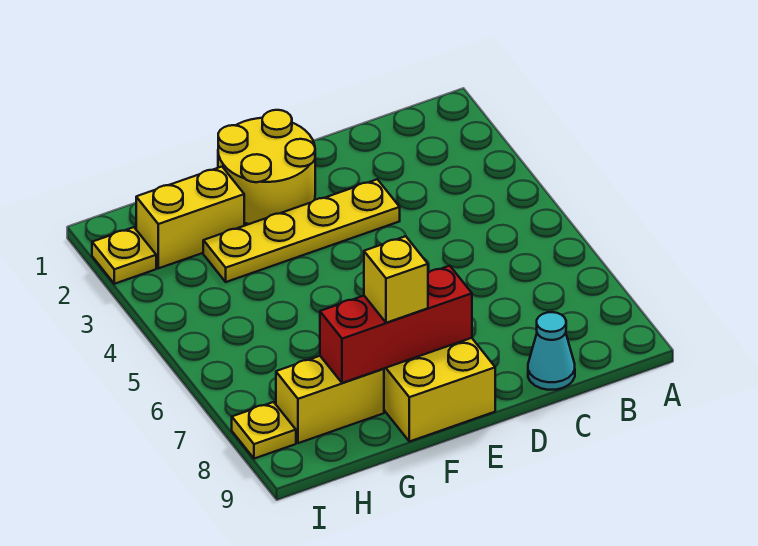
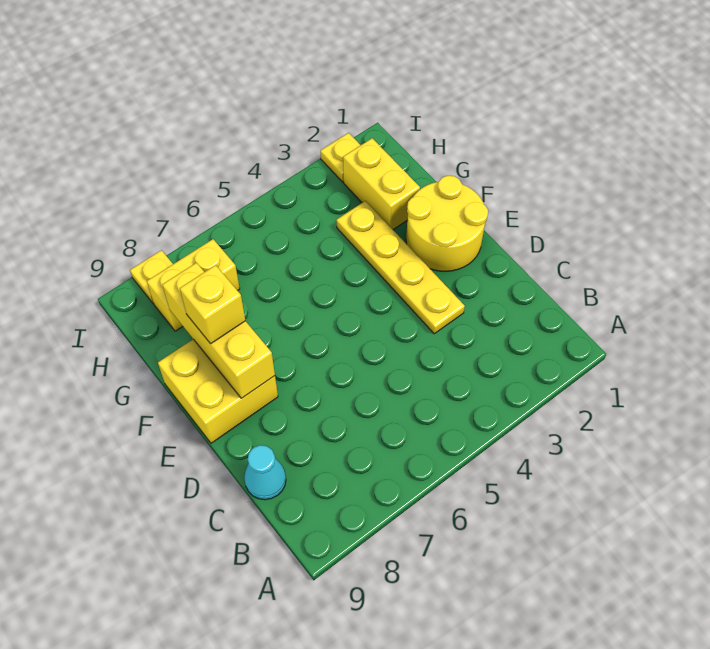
red 1x3 brick [320,266,472,383] -> yellow 1x3 brick [162,263,275,398]
yellow 1x2 brick [276,356,384,443] -> yellow 1x2 brick turned to [147,239,240,331]

